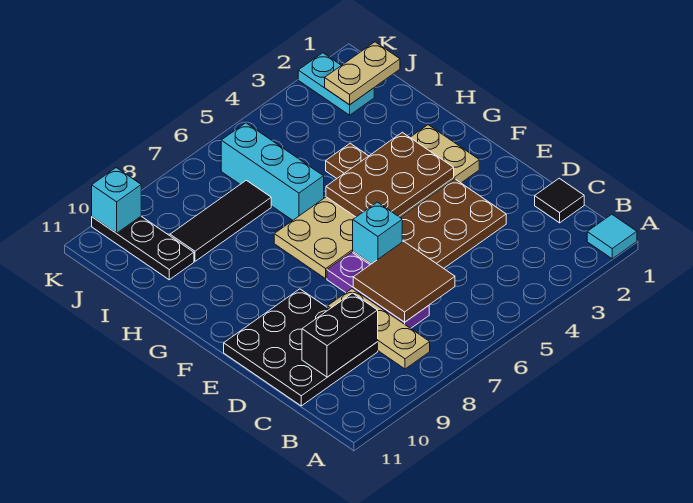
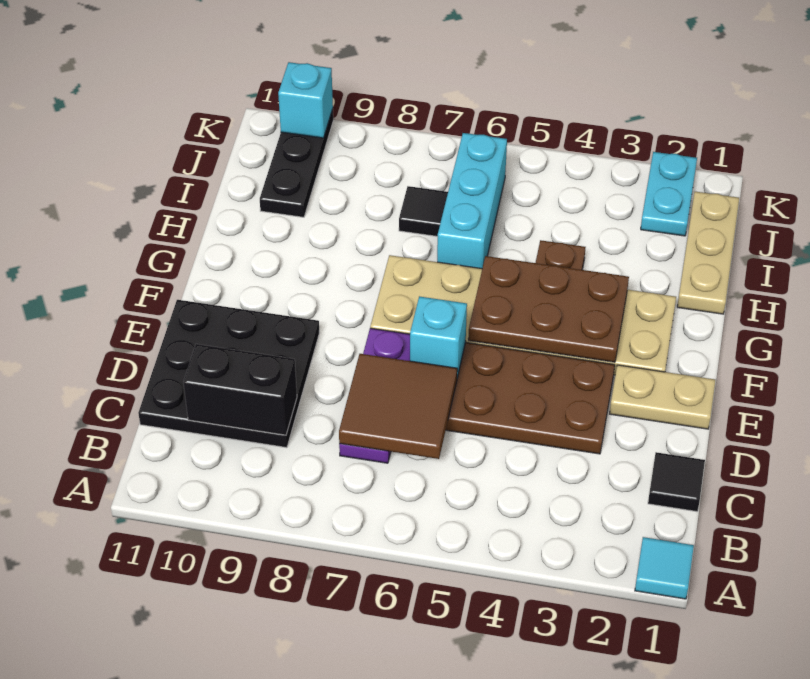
tan 1x3 plate [327,289,430,369] -> tan 1x3 plate moved to [677,192,739,314]
black 1x3 tile [170,180,271,261] -> black 1x1 tile [399,186,448,236]
tan 1x2 plate [325,42,400,105] -> tan 1x2 plate moved to [610,365,715,429]

